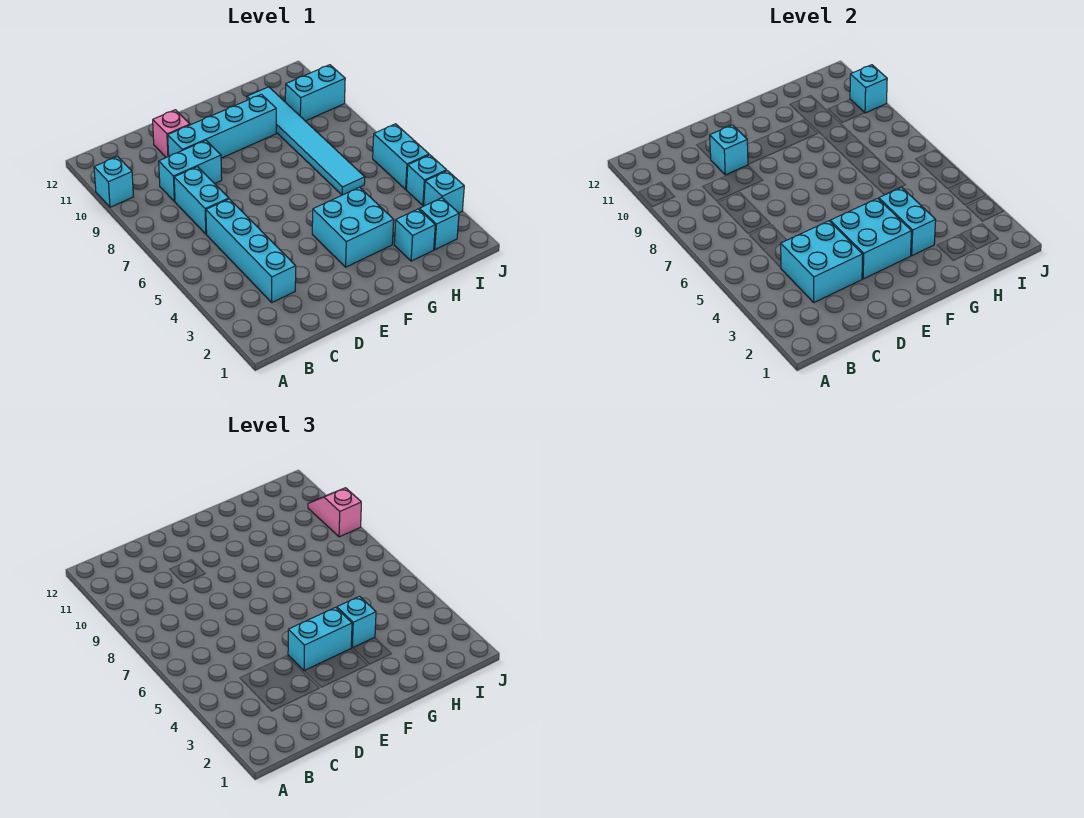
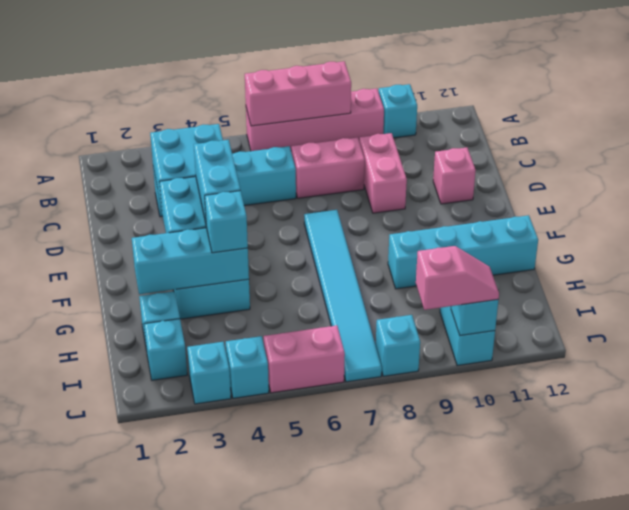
none -> pink 1x4 brick [246,88,384,151]
none -> pink 1x3 brick [245,61,351,126]
cyan 1x2 brick [174,167,229,234] -> pink 1x2 brick [291,137,365,198]
cyan 1x2 brick [159,140,222,202] -> pink 1x2 brick [359,133,407,213]
cyan 1x4 brick [168,94,276,158] -> cyan 1x4 brick turned to [388,215,538,289]
cyan 1x1 brick [710,125,748,175] -> cyan 1x1 brick moved to [376,315,420,376]
cyan 1x2 brick [879,187,936,256] -> cyan 1x3 brick [132,228,249,294]
cyan 1x6 tile [247,87,365,195] -> cyan 1x6 tile turned to [304,210,382,382]
cyan 1x2 brick [373,124,429,189] -> pink 1x2 brick [264,325,345,393]

